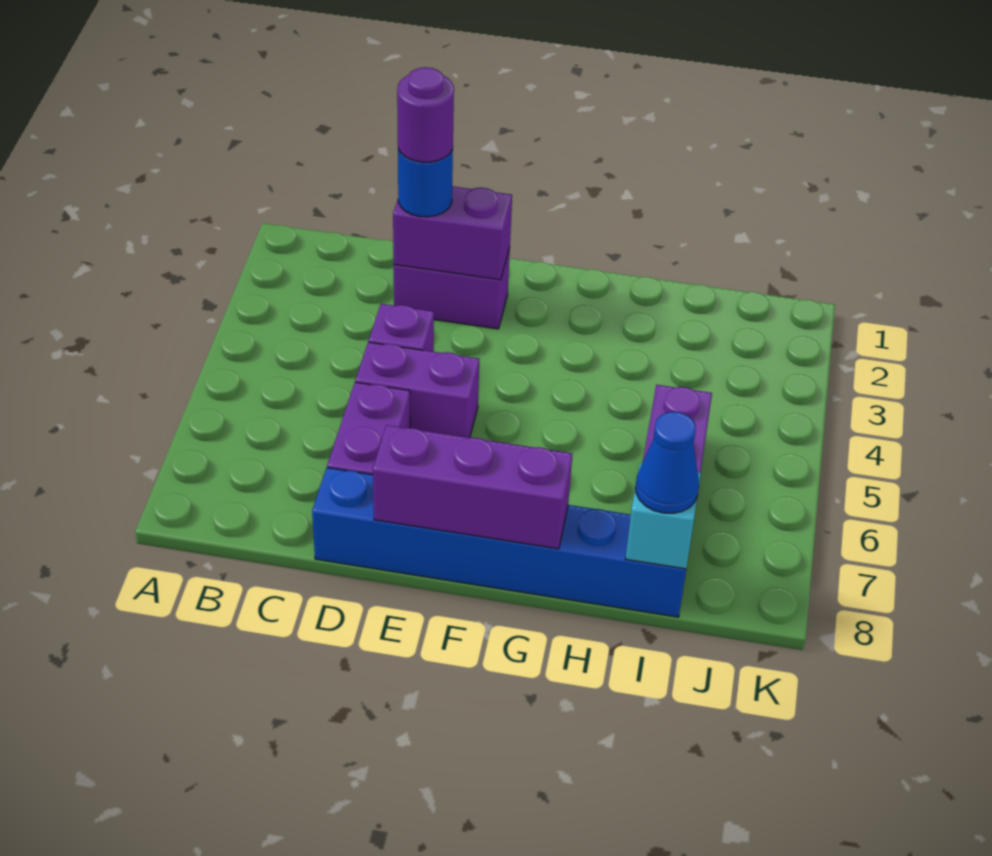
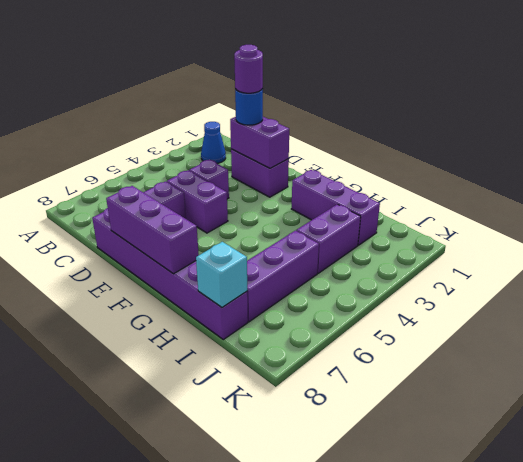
blue 1x6 brick [312,468,686,617] -> purple 1x6 brick [92,208,248,340]
none -> purple 1x3 brick [292,170,380,245]
none -> purple 1x2 brick [296,204,361,273]
blue 1x1 cone [636,412,699,513] -> blue 1x1 cone moved to [201,122,226,163]

